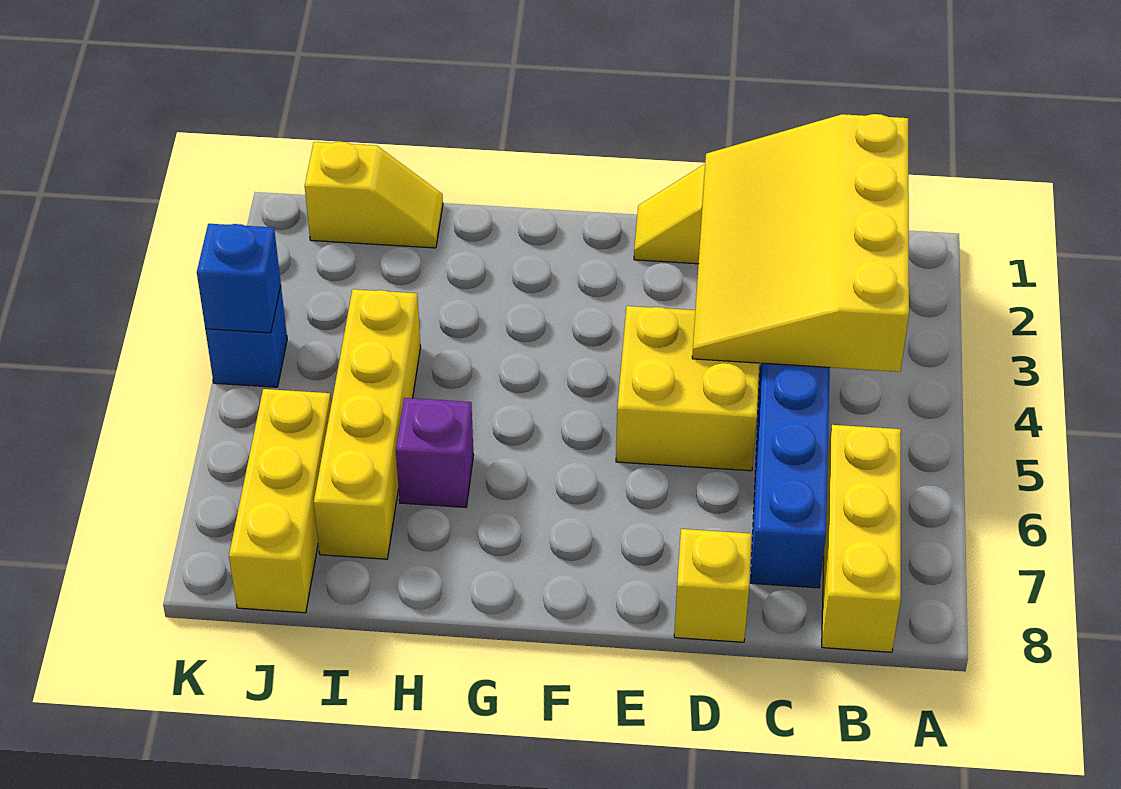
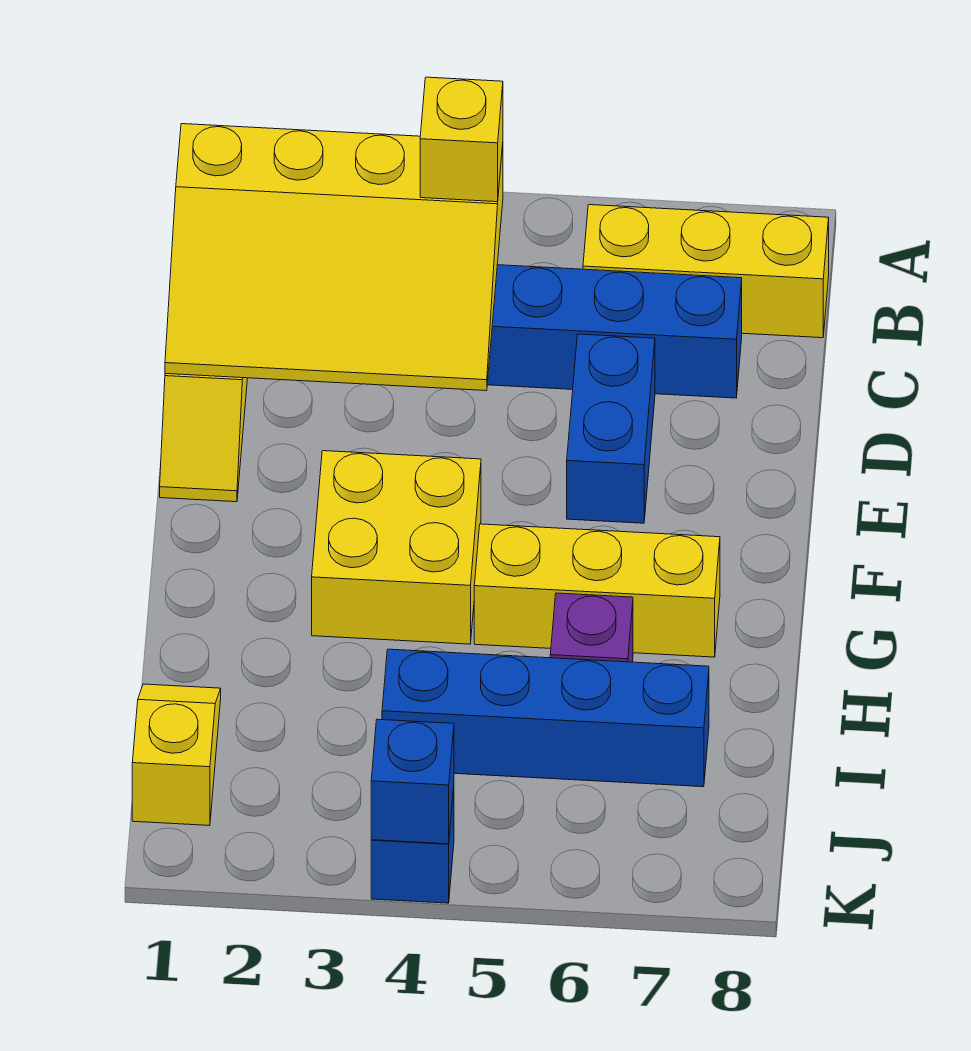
yellow 2x2 brick [616,306,759,471] -> yellow 2x2 brick moved to [312,451,481,644]
none -> blue 1x2 brick [567,334,655,523]
yellow 1x1 brick [674,529,751,642] -> yellow 1x1 brick moved to [420,77,503,202]
yellow 1x4 brick [314,289,421,559] -> blue 1x4 brick [382,649,709,787]
yellow 1x3 brick [229,389,331,613] -> yellow 1x3 brick moved to [474,524,720,657]

